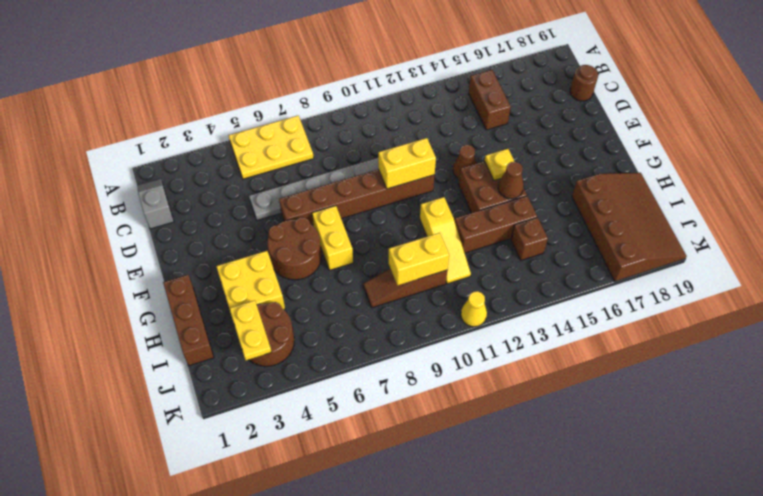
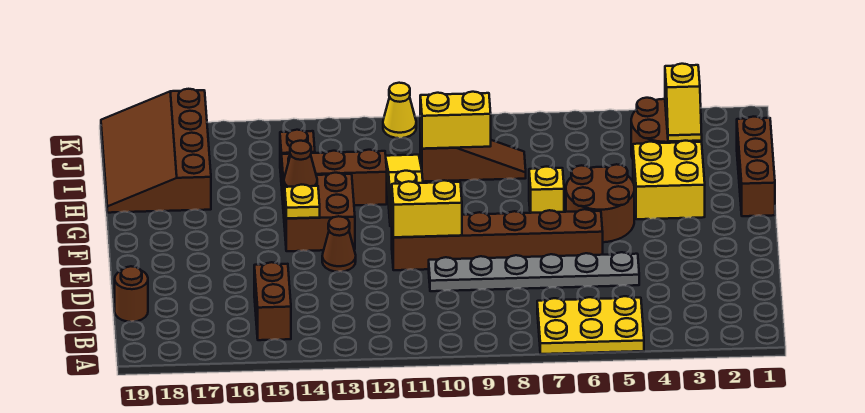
grey 1x2 slope [137,179,174,229] -> none
yellow 1x2 brick [312,206,353,270] -> yellow 1x1 brick [529,167,564,213]
yellow 1x2 plate [229,300,271,360] -> yellow 1x2 slope [665,64,702,142]

